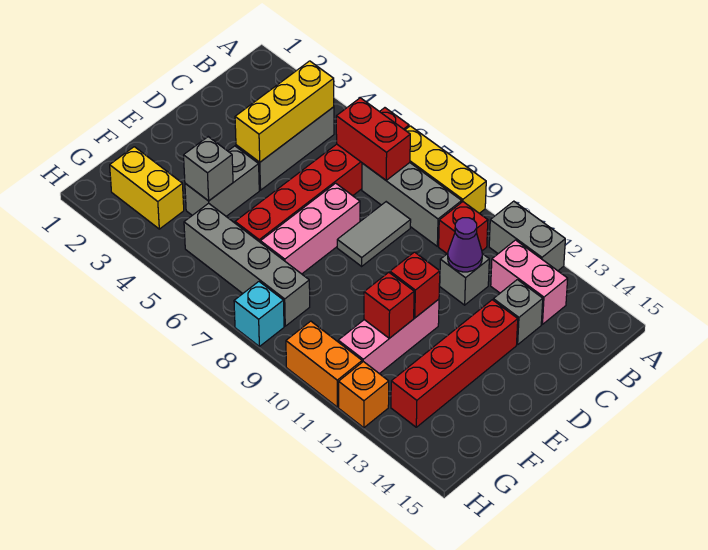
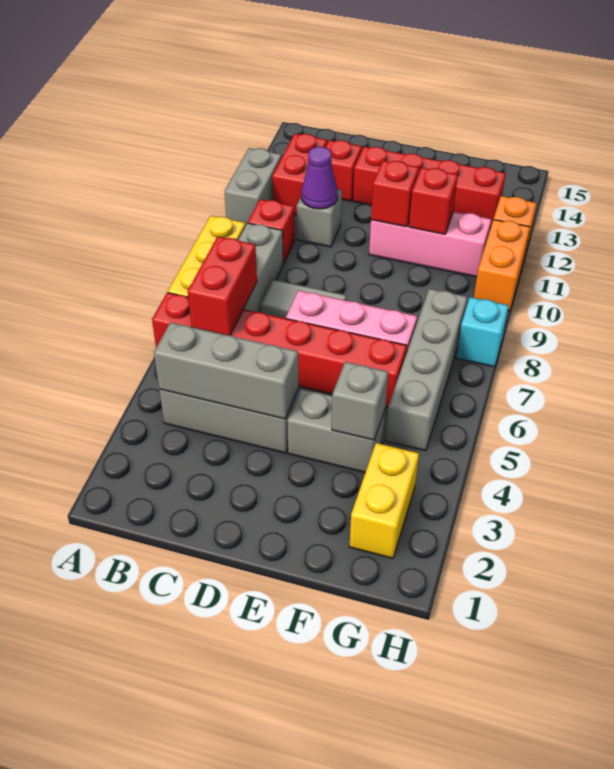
yellow 1x3 brick [235,61,334,162] -> grey 1x3 brick [154,322,298,419]
pink 1x2 brick [491,240,568,324] -> red 1x2 brick [272,134,327,215]
grey 1x1 brick [493,280,543,345] -> red 1x1 brick [325,140,362,201]

